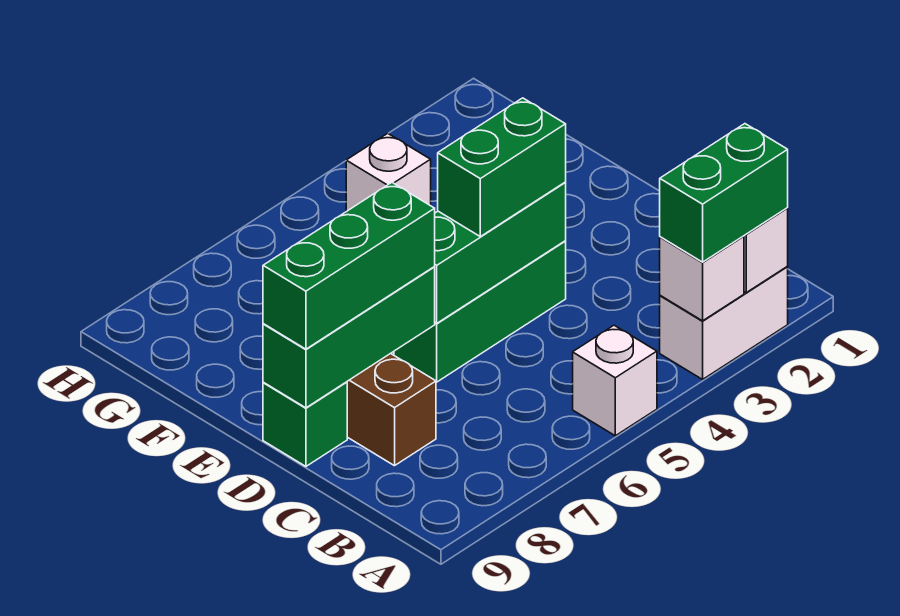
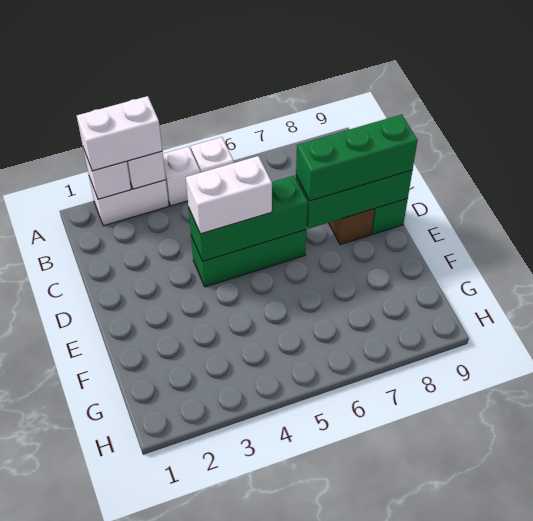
green 1x2 brick [660,124,788,262] -> white 1x2 brick [77,96,162,171]
green 1x2 brick [438,98,566,237] -> white 1x2 brick [186,156,272,234]
white 1x1 brick [346,133,431,211] -> white 1x1 brick moved to [163,146,200,206]

